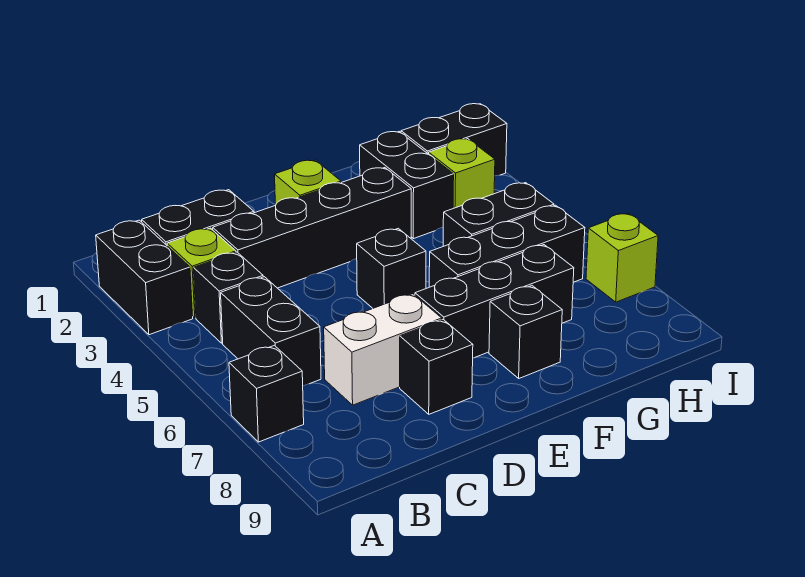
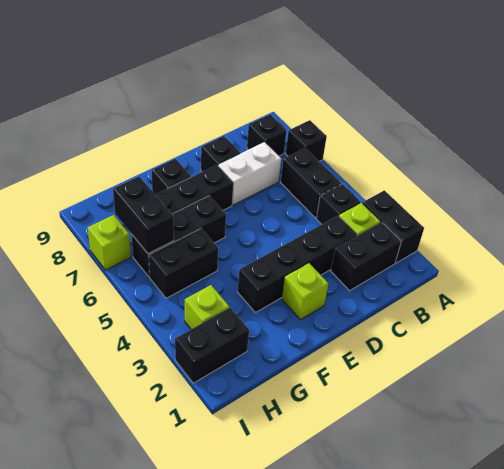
black 1x1 brick [357,228,426,308] -> black 1x1 brick moved to [247,114,287,156]
black 1x2 brick [360,132,454,239] -> black 1x2 brick moved to [113,177,174,254]

